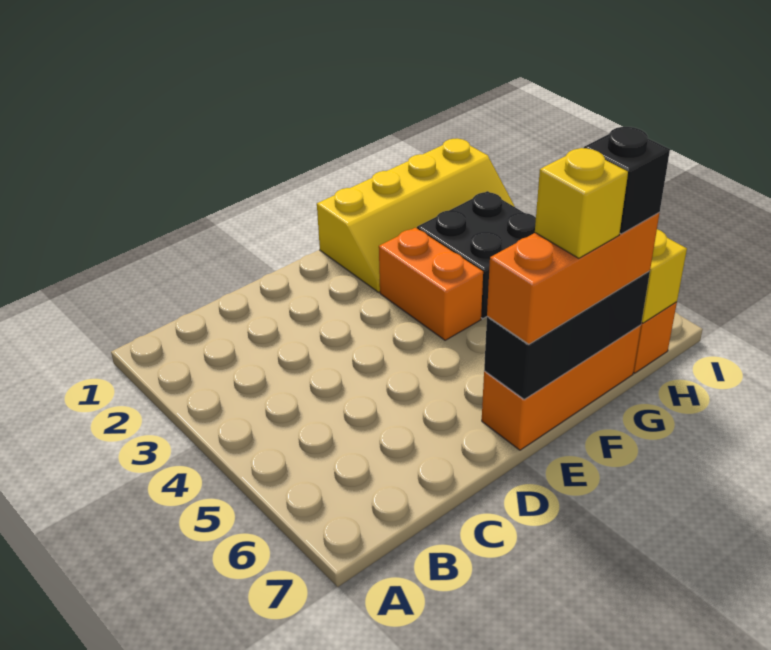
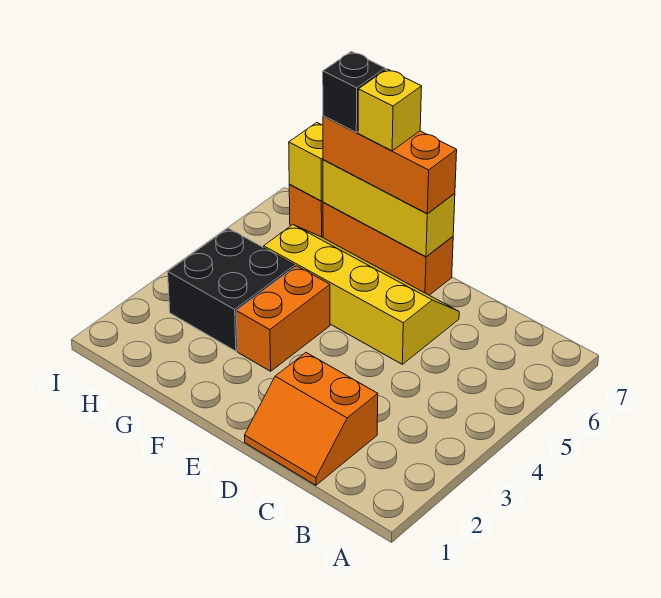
none -> orange 2x2 slope [245,353,378,485]
black 1x3 brick [484,271,650,400] -> yellow 1x3 brick [323,160,455,257]
yellow 2x4 slope [317,139,515,292] -> yellow 2x4 slope moved to [264,225,459,364]

